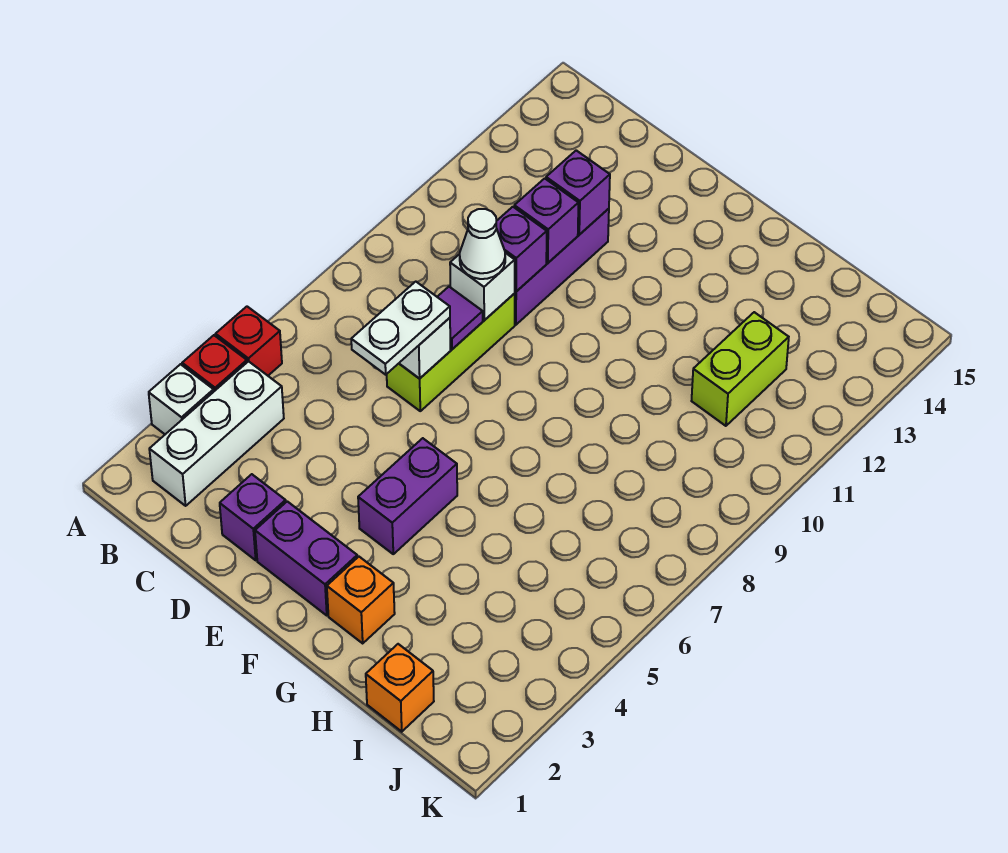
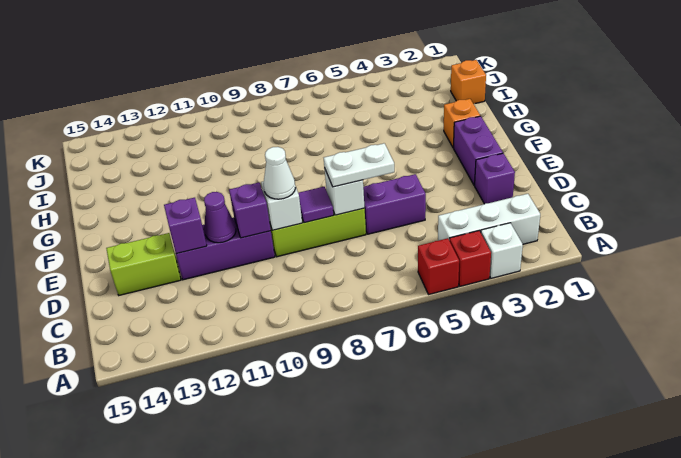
purple 1x1 brick [514,178,578,263] -> purple 1x1 cone [204,192,236,243]
purple 1x2 brick [358,438,457,554] -> purple 1x2 brick moved to [363,174,426,234]
lime 1x2 brick [692,312,789,426] -> lime 1x2 brick moved to [106,233,181,295]

